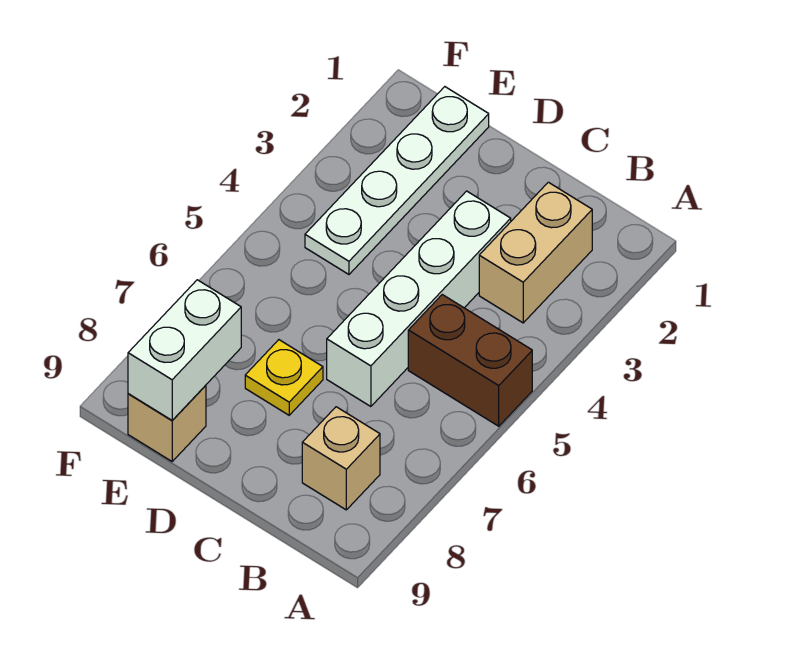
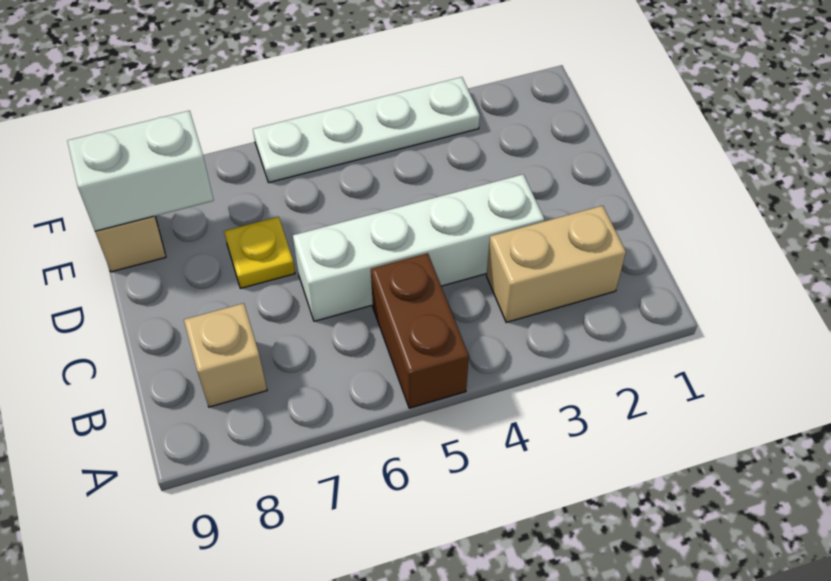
white 1x4 plate [305,87,489,274] -> white 1x4 plate moved to [253,77,480,183]

